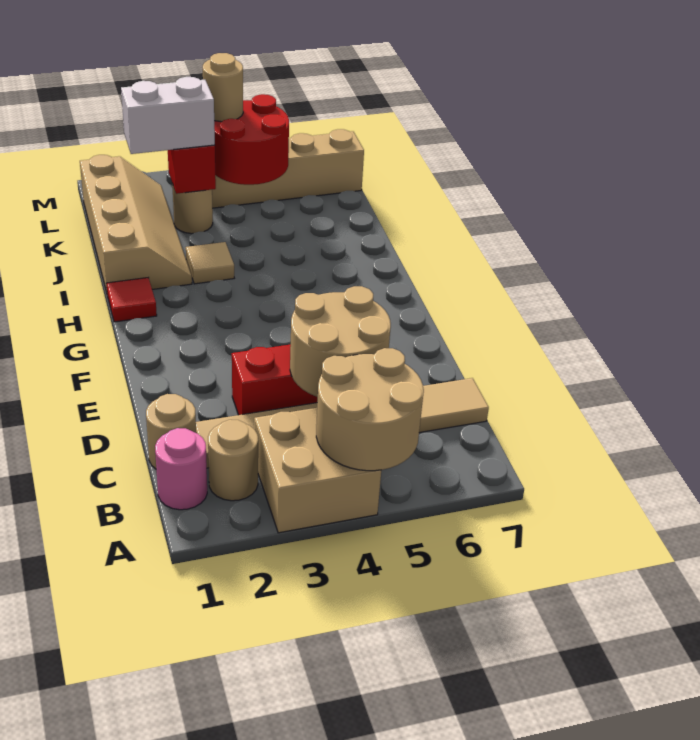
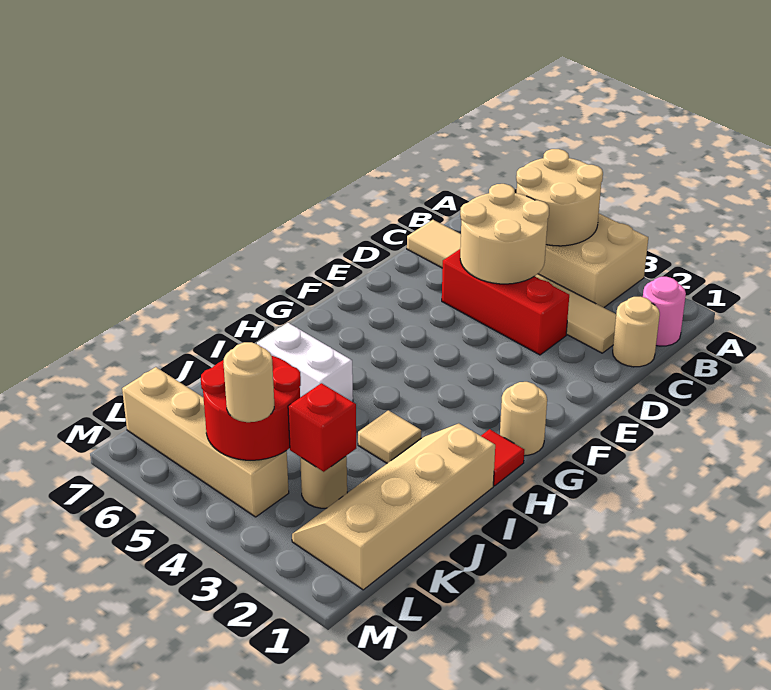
tan 1x1 round brick [208,420,258,501] -> tan 1x1 round brick moved to [500,382,547,456]
white 1x2 brick [121,77,215,154] -> white 1x2 brick moved to [257,323,353,402]

